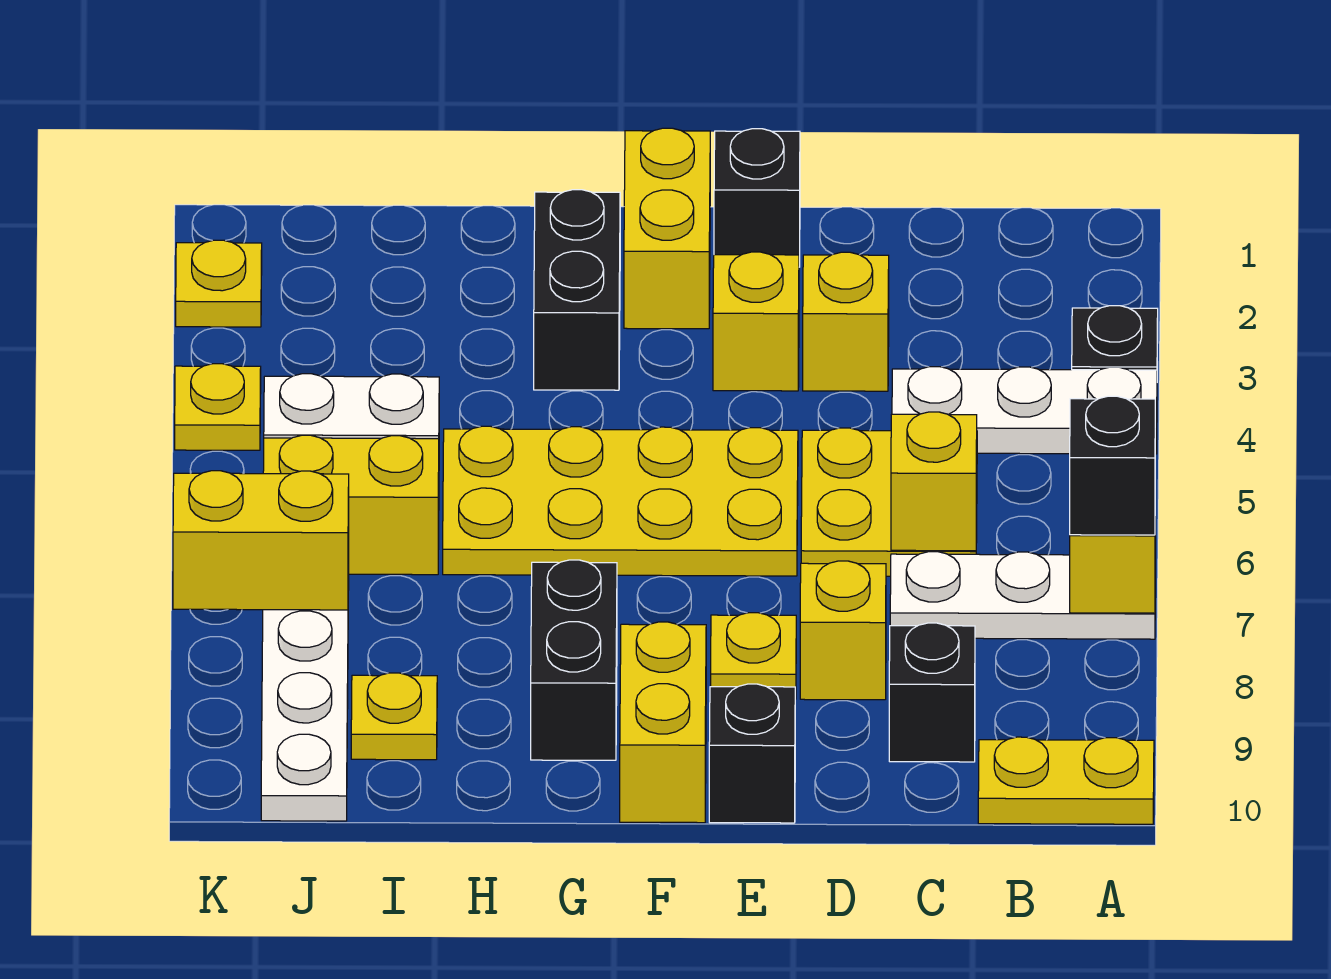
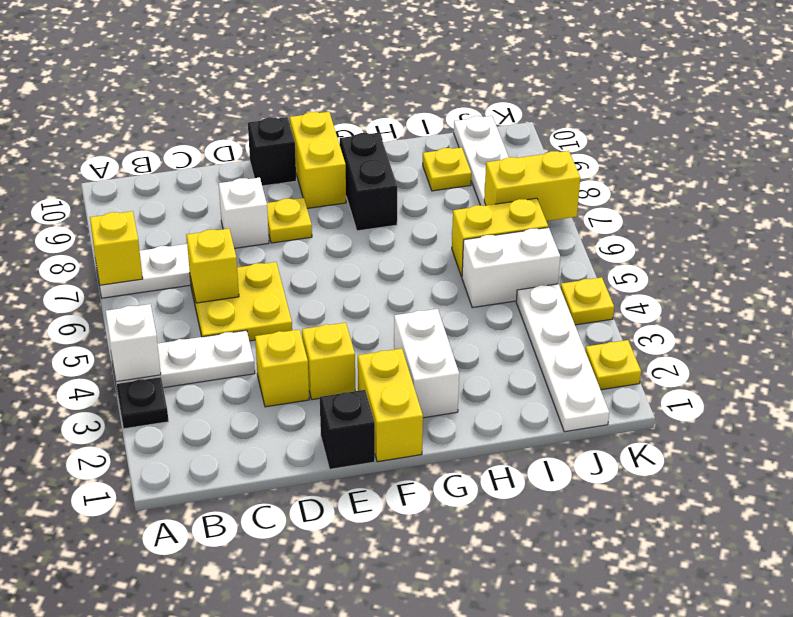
none -> white 1x1 brick [106,304,161,382]
black 1x1 brick [1070,396,1155,535] -> none
yellow 1x2 plate [978,737,1154,824] -> none
black 1x1 brick [889,623,975,762] -> none
yellow 1x1 brick [800,561,886,700] -> white 1x1 brick [219,177,269,248]
yellow 2x4 plate [443,426,798,576] -> none
black 1x2 brick [534,190,620,390] -> white 1x2 brick [394,309,459,418]
none -> white 1x4 plate [516,284,609,432]

